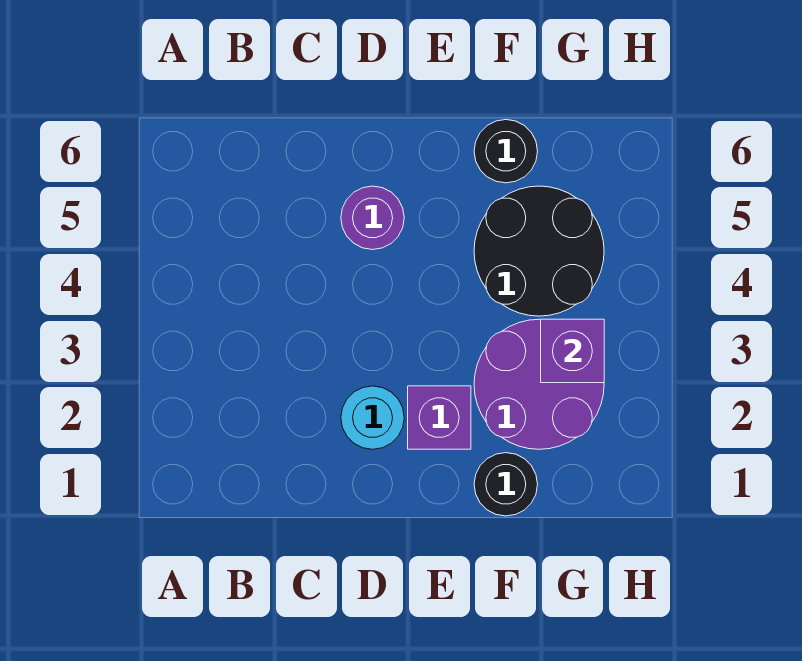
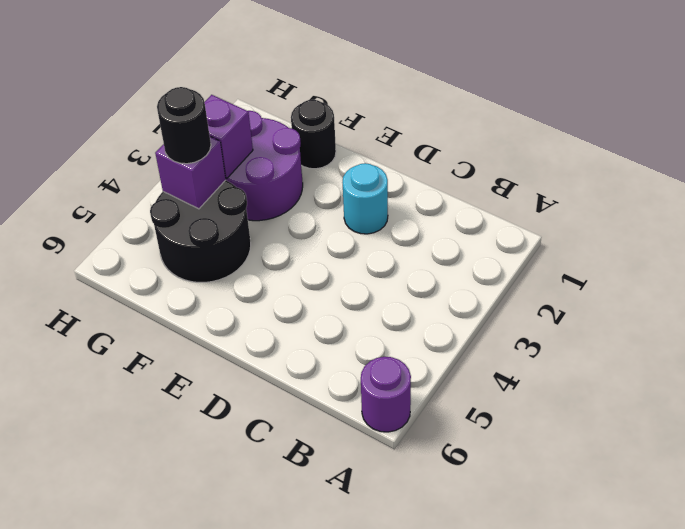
purple 1x1 round brick [341,186,404,250] -> purple 1x1 round brick moved to [361,357,411,432]
purple 1x1 brick [408,386,471,449] -> purple 1x1 brick moved to [155,137,226,209]
black 1x1 round brick [474,120,538,183] -> black 1x1 round brick moved to [157,87,211,164]

